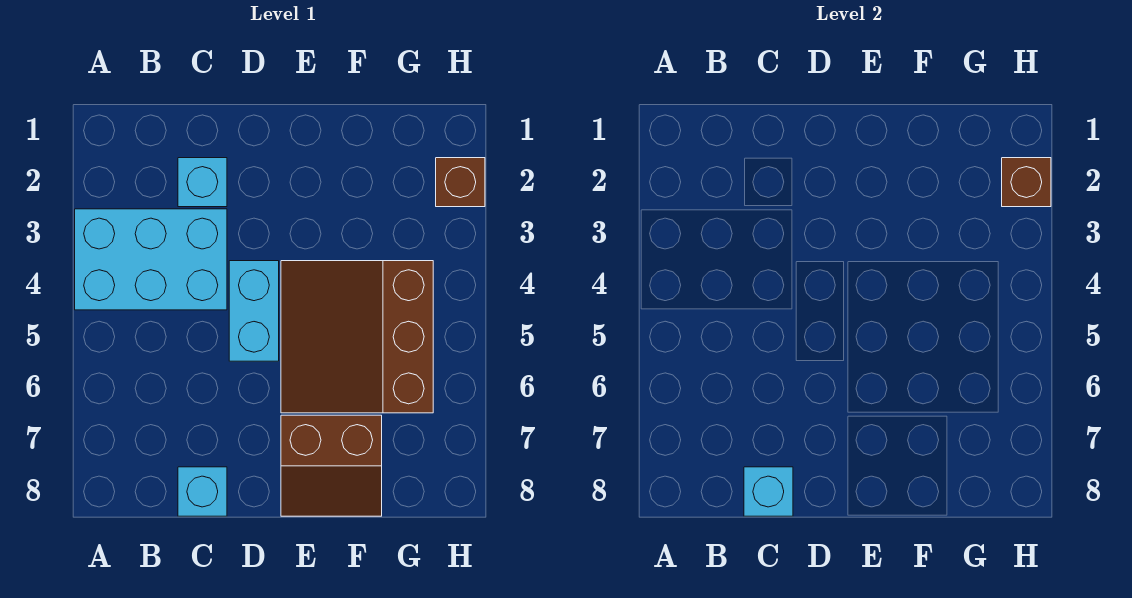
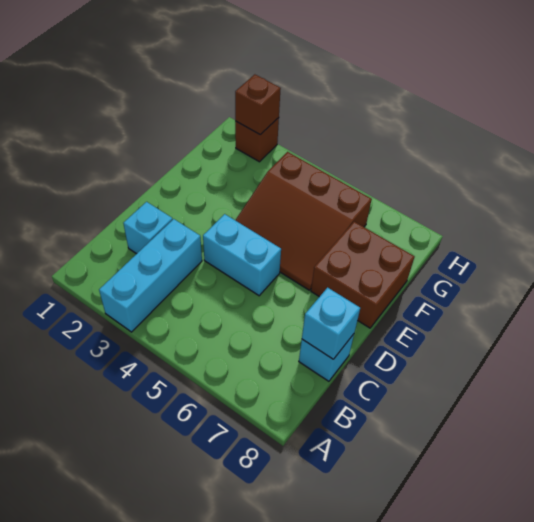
cyan 2x3 brick [75,209,227,310] -> cyan 1x3 brick [99,219,202,332]
brown 2x2 slope [281,415,382,516] -> brown 2x2 brick [311,222,415,328]

